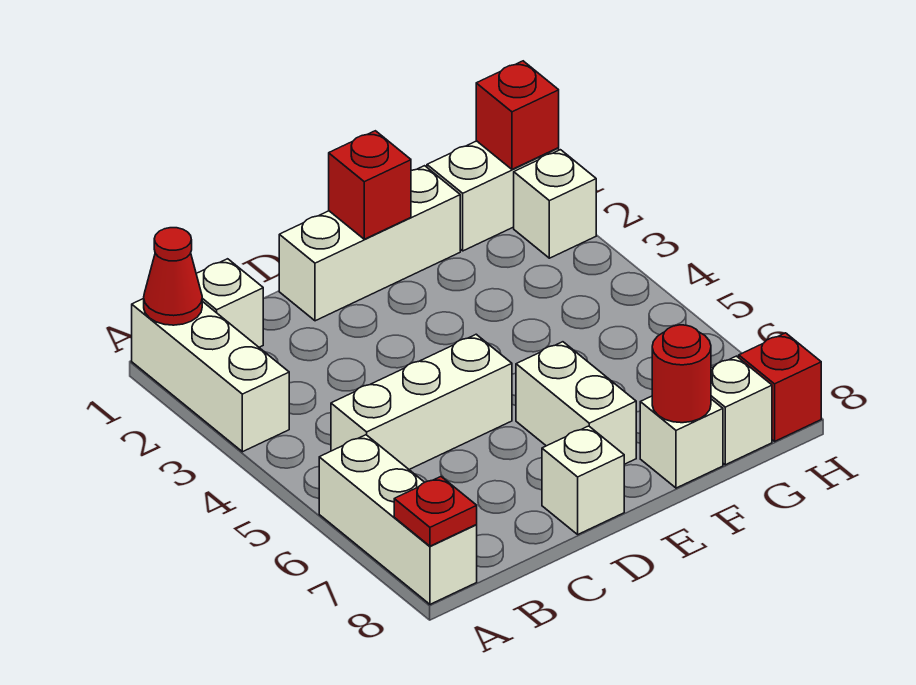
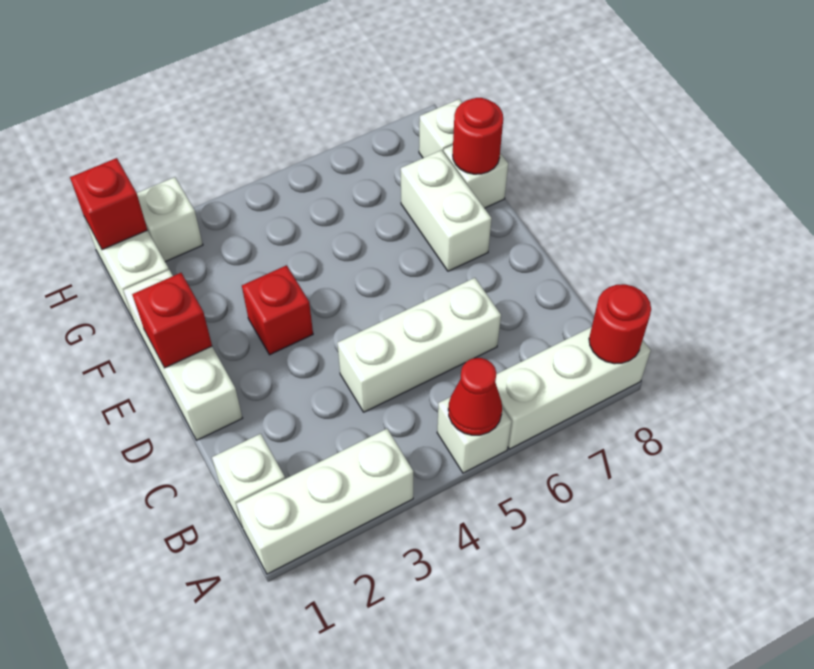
red 1x1 cone [144,228,202,325] -> red 1x1 cone moved to [448,358,502,435]
red 1x1 plate [394,477,477,546] -> red 1x1 round brick [589,284,651,364]
white 1x3 brick [331,334,512,469] -> white 1x3 brick turned to [337,278,501,412]
white 1x1 brick [542,426,624,534] -> white 1x1 brick moved to [437,397,512,473]
white 1x2 brick [516,342,636,464] -> white 1x2 brick turned to [401,150,492,271]
red 1x1 brick [739,333,821,441] -> red 1x1 brick moved to [242,265,313,355]

